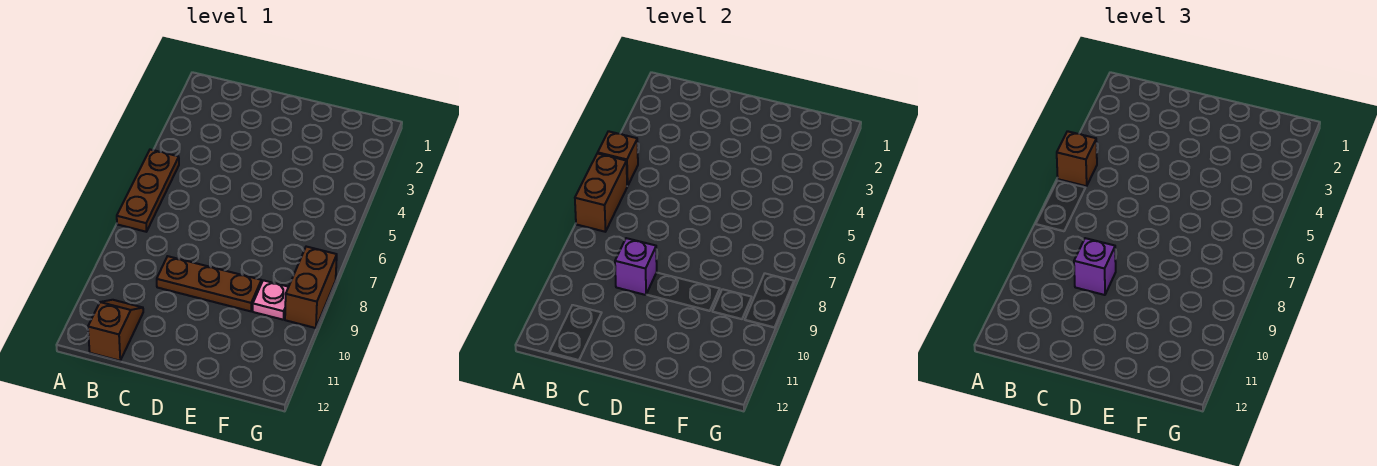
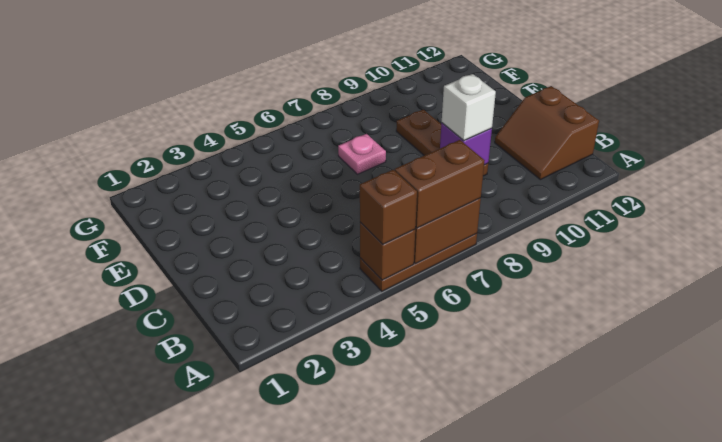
brown 1x2 slope [88,300,143,361] -> brown 2x2 slope [495,86,599,180]
purple 1x1 brick [1074,238,1116,295] -> white 1x1 brick [442,74,496,141]
pink 1x1 plate [253,280,288,320] -> pink 1x1 plate moved to [338,134,386,174]
brown 1x2 brick [285,247,337,328] -> brown 1x2 brick moved to [395,140,485,228]

